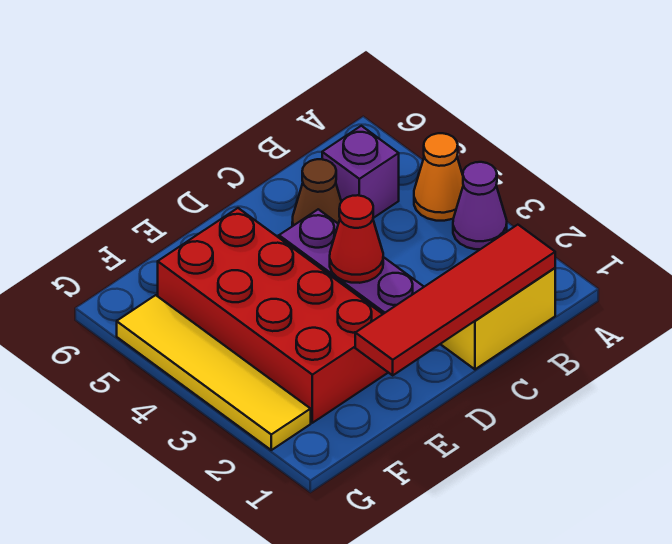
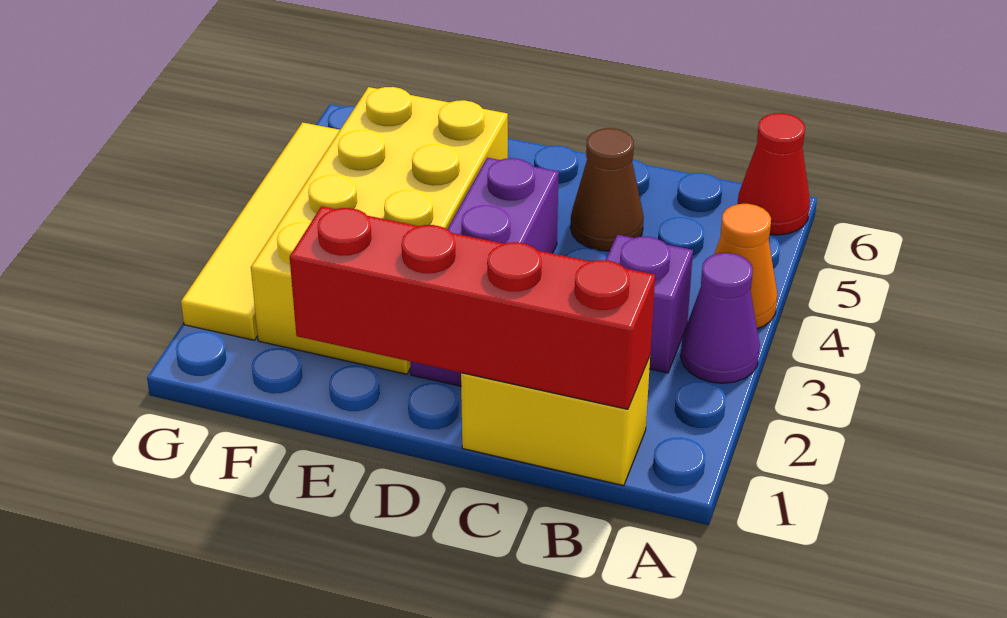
red 1x4 tile [355,225,555,375] -> red 1x4 brick [290,206,655,409]
purple 1x1 brick [322,126,399,218] -> purple 1x1 brick moved to [606,235,693,373]
red 1x1 cone [330,195,383,283] -> red 1x1 cone moved to [738,113,810,235]
red 2x4 brick [158,208,388,423] -> yellow 2x4 brick [251,87,508,374]

